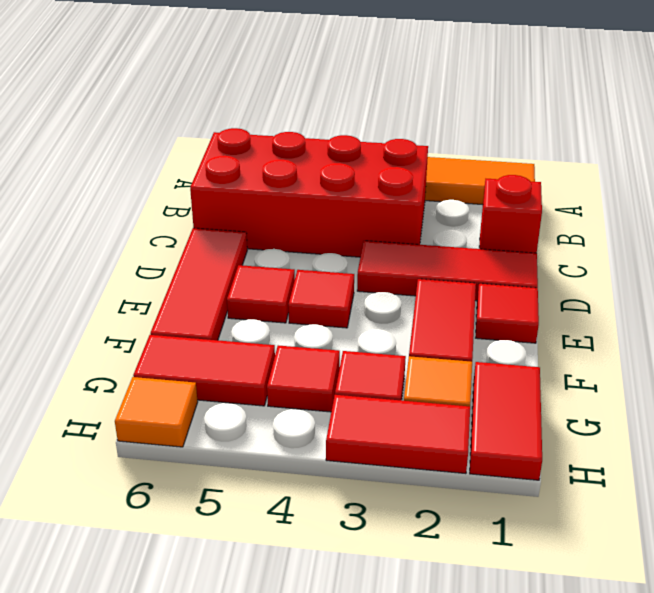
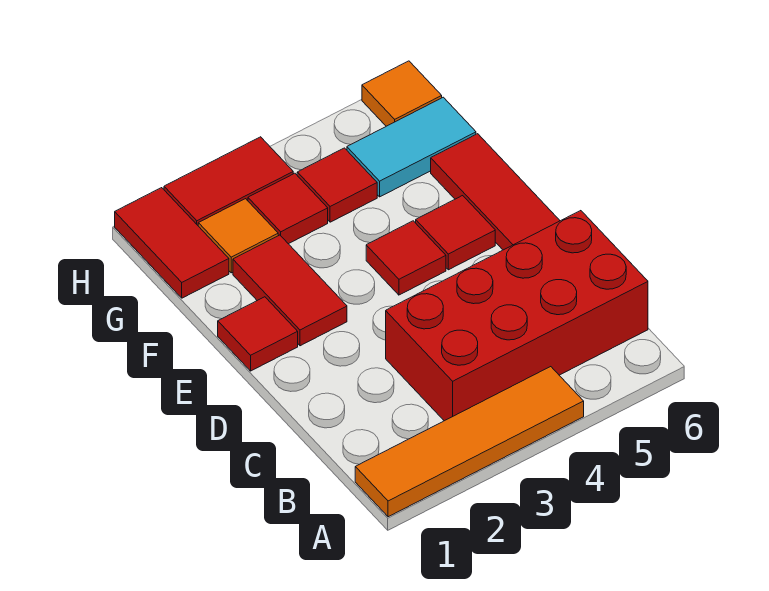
red 1x1 brick [479,175,542,253] -> none
red 1x3 tile [357,241,538,301] -> none
red 1x2 tile [133,335,275,406] -> cyan 1x2 tile [347,97,476,197]

